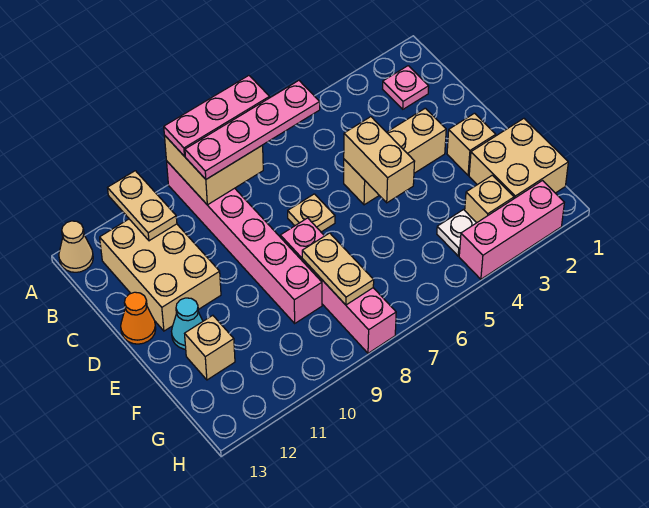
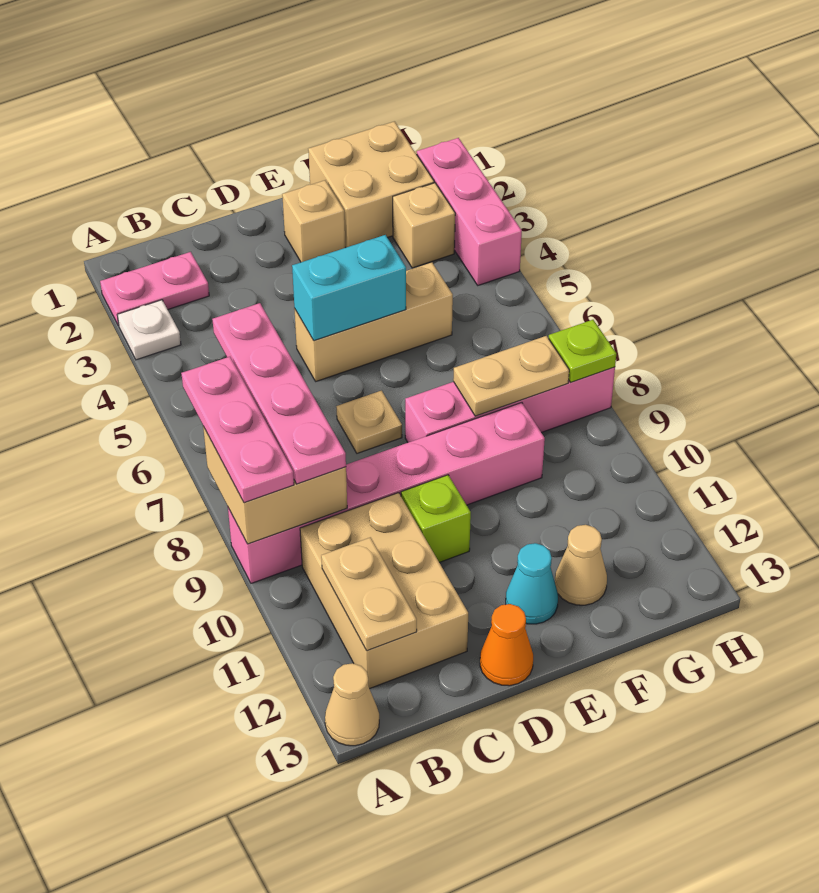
tan 1x2 plate [108,171,177,241] -> tan 1x2 plate turned to [321,537,417,651]
pink 1x1 plate [383,66,429,109] -> pink 1x2 plate [100,252,209,326]
tan 2x3 brick [100,219,221,331] -> tan 2x3 brick turned to [300,493,468,689]
tan 1x3 brick [344,108,446,205] -> tan 1x3 brick turned to [294,262,453,381]
tan 1x2 brick [344,117,415,203] -> cyan 1x2 brick [292,235,406,341]
none -> lime 1x1 brick [401,475,471,562]
tan 1x1 brick [185,315,235,380] -> tan 1x1 cone [555,525,607,605]
white 1x1 plate [437,210,476,256] -> white 1x1 plate moved to [117,300,181,360]
none -> lime 1x1 plate [549,320,616,382]

